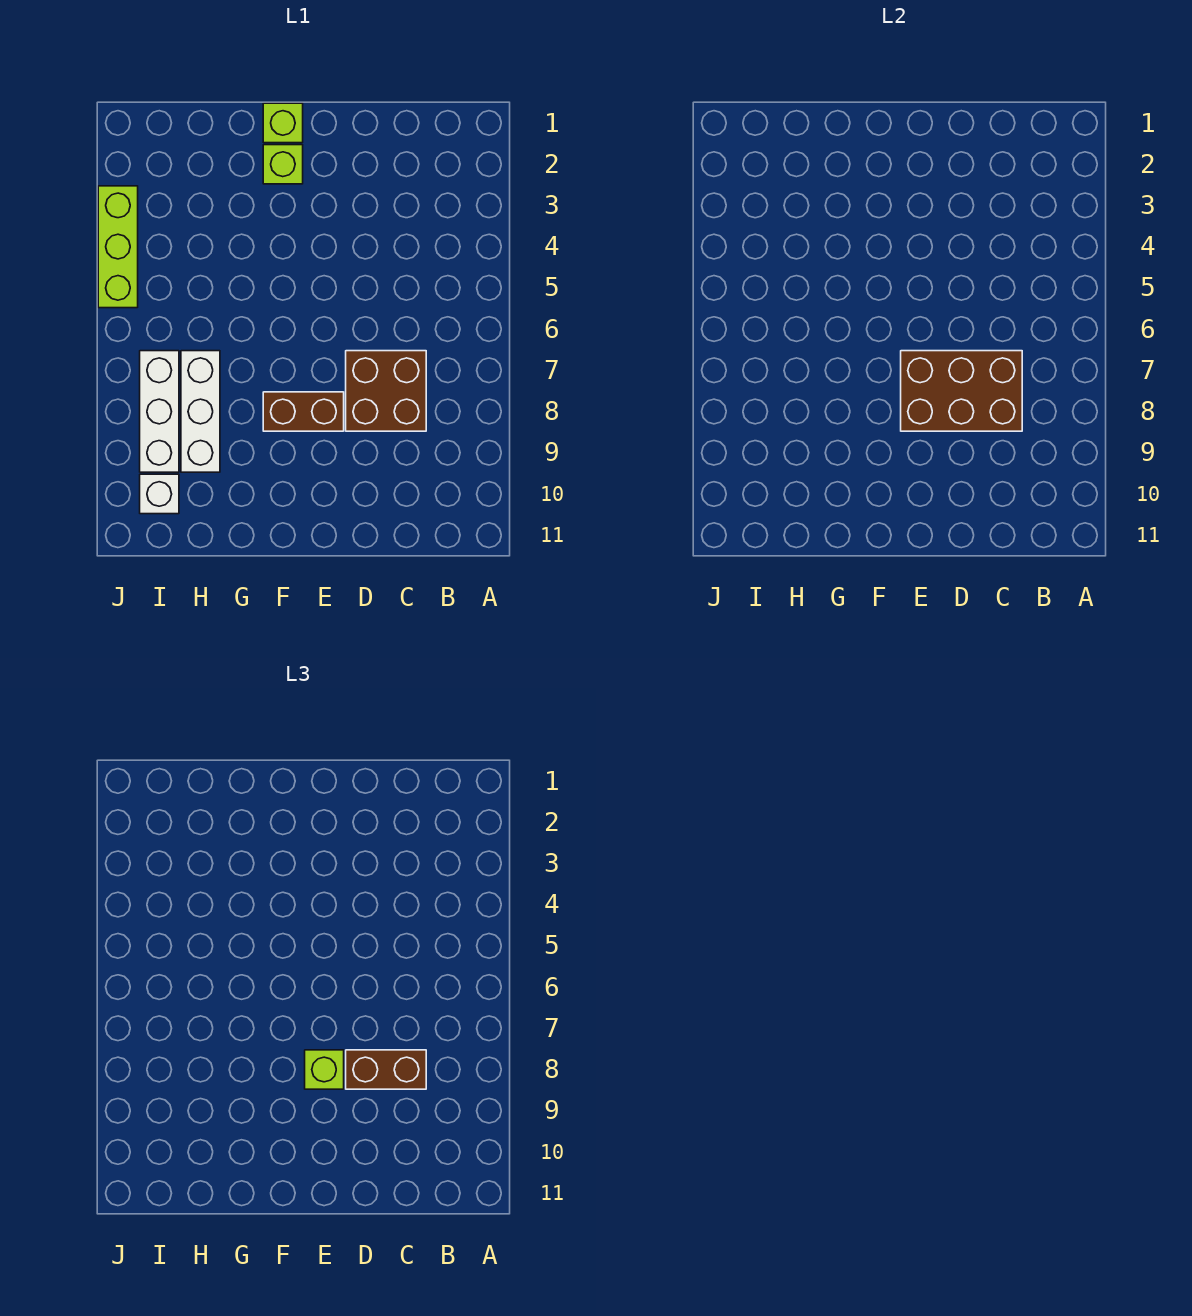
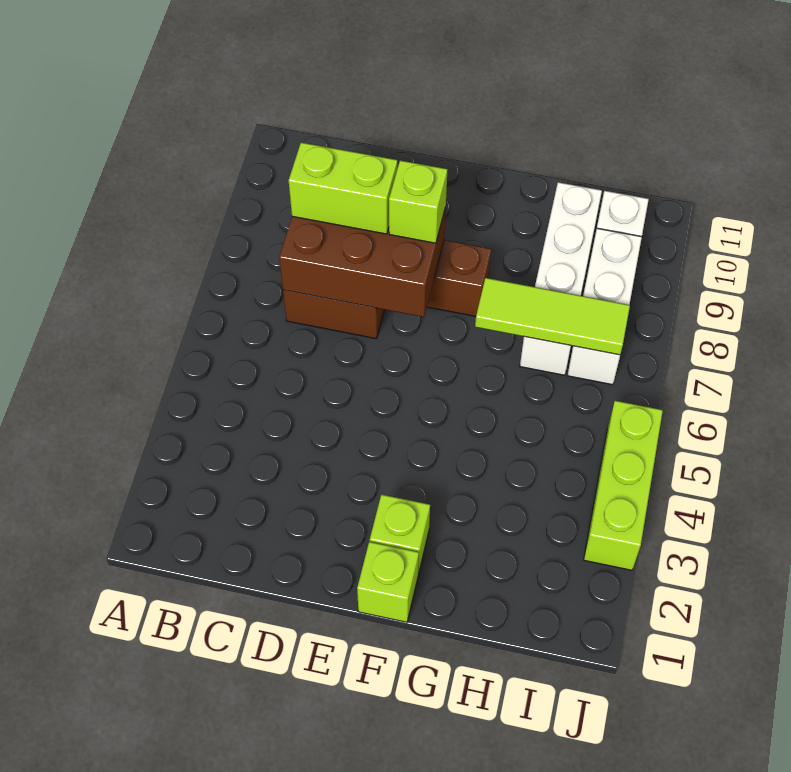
brown 1x2 brick [346,1050,426,1089] -> lime 1x2 brick [289,143,397,234]
none -> lime 1x3 tile [475,278,630,355]
white 1x3 brick [181,351,220,472] -> white 1x4 brick [520,182,602,375]

